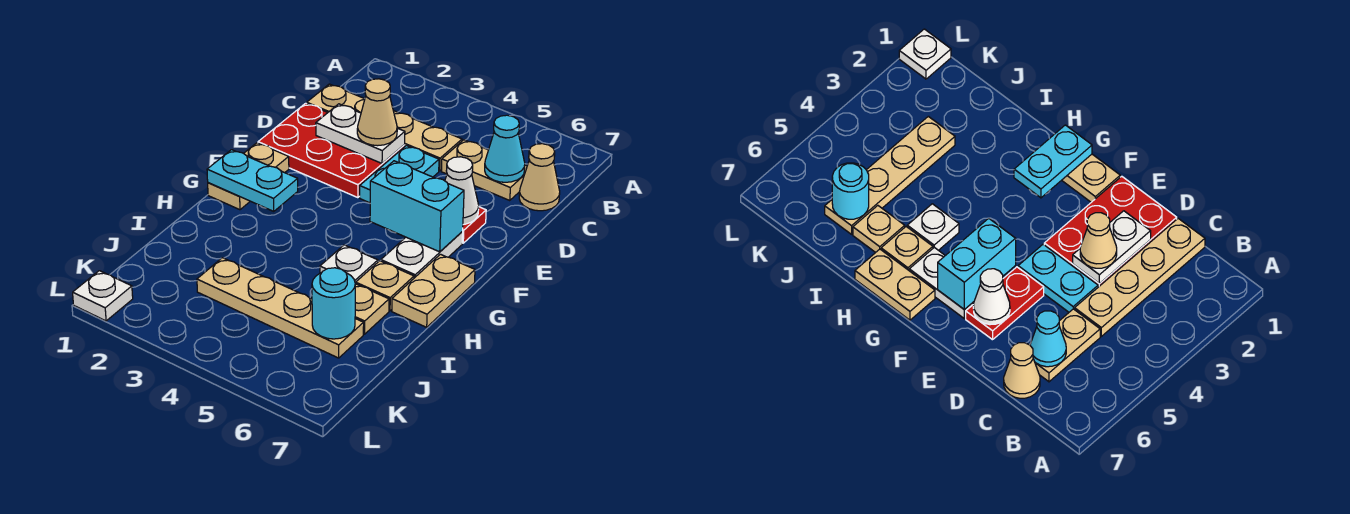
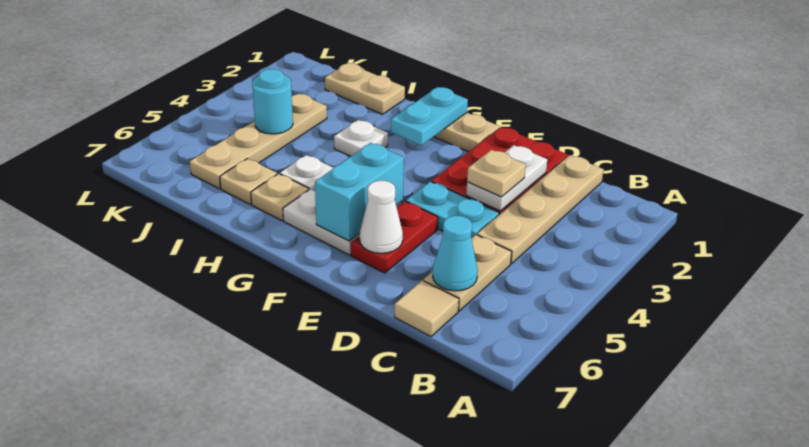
tan 1x1 cone [519,144,560,211] -> tan 1x1 tile [395,280,459,336]
tan 1x1 cone [357,79,397,146] -> tan 1x1 plate [467,150,526,197]
tan 1x2 plate [392,254,475,327] -> tan 1x2 plate moved to [325,63,405,114]
cyan 1x1 round brick [312,268,355,339] -> cyan 1x1 round brick moved to [252,69,293,134]
white 1x1 plate [73,271,133,321] -> white 1x1 plate moved to [334,120,388,156]

